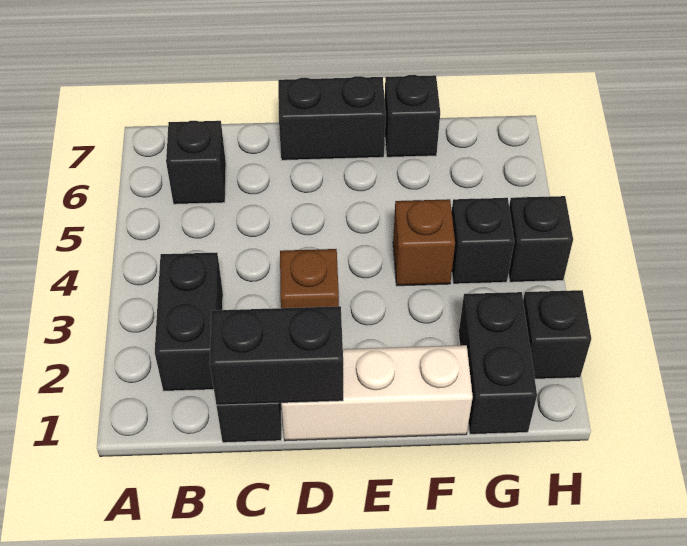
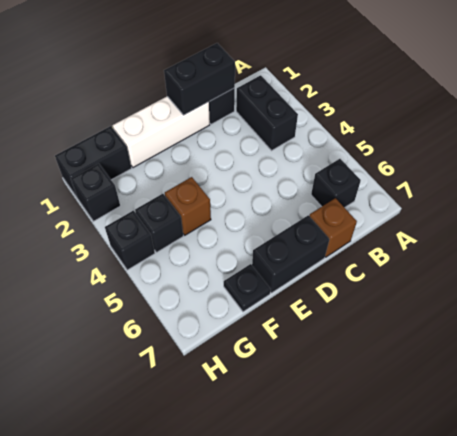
brown 1x1 brick [280,249,339,308] -> brown 1x1 brick moved to [309,198,357,257]
black 1x1 brick [385,75,440,157] -> black 1x1 plate [224,264,271,312]
black 1x2 brick [459,292,537,434] -> black 1x2 brick turned to [55,126,131,197]

